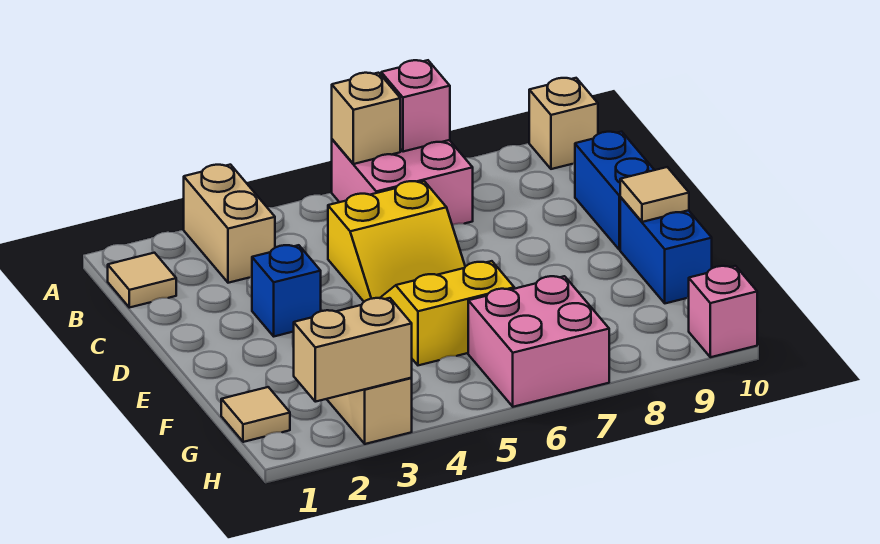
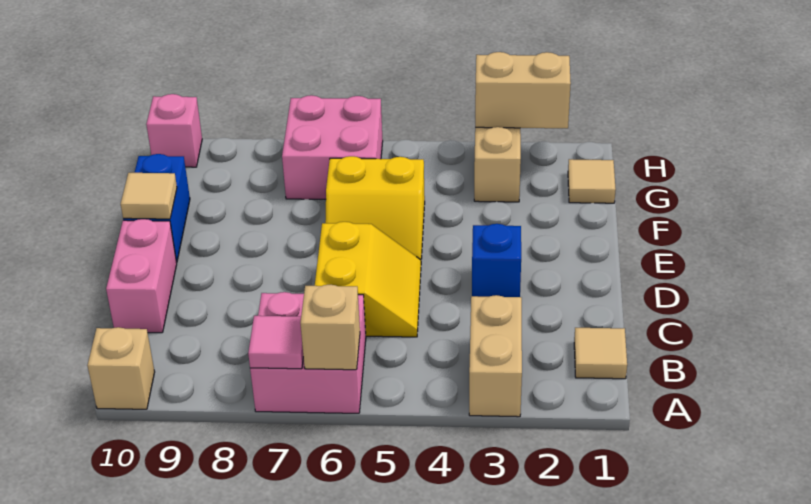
pink 1x1 brick [381,60,450,152] -> pink 1x1 tile [248,316,303,369]
yellow 2x2 slope [328,181,465,302] -> yellow 2x2 slope turned to [315,222,421,337]
blue 1x2 brick [575,132,654,250] -> pink 1x2 brick [106,219,177,333]

